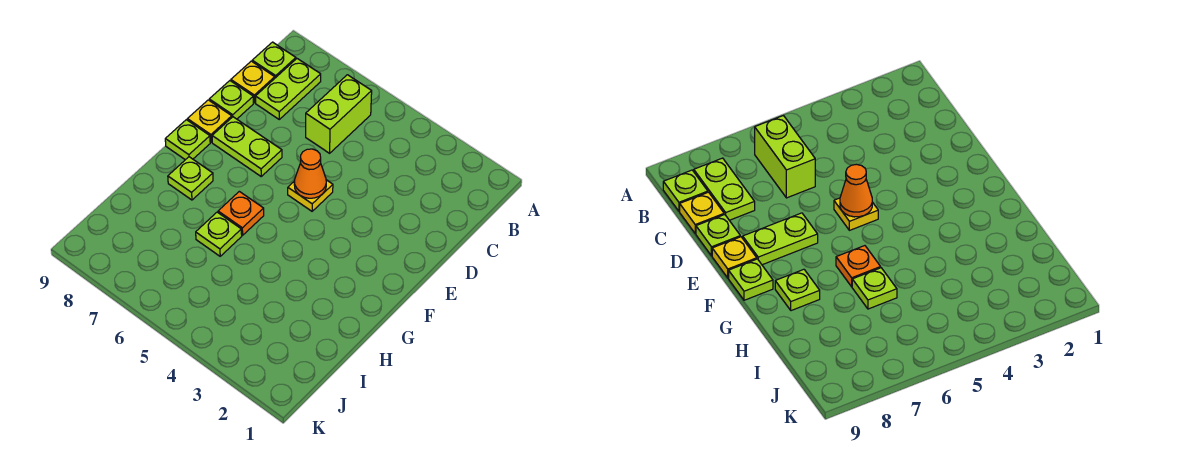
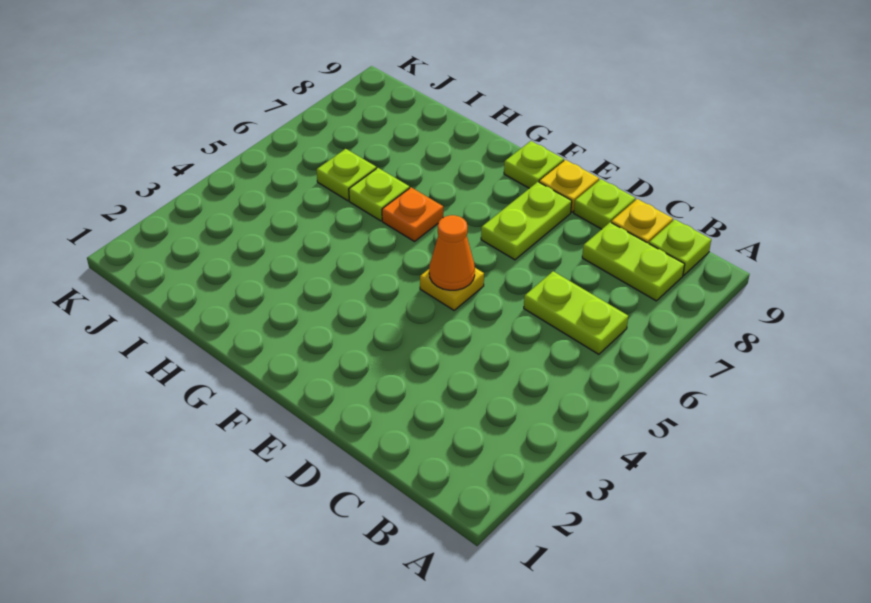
lime 1x2 brick [306,75,372,153] -> lime 1x2 plate [524,271,628,354]
lime 1x1 plate [168,157,213,200] -> lime 1x1 plate moved to [317,149,376,201]

